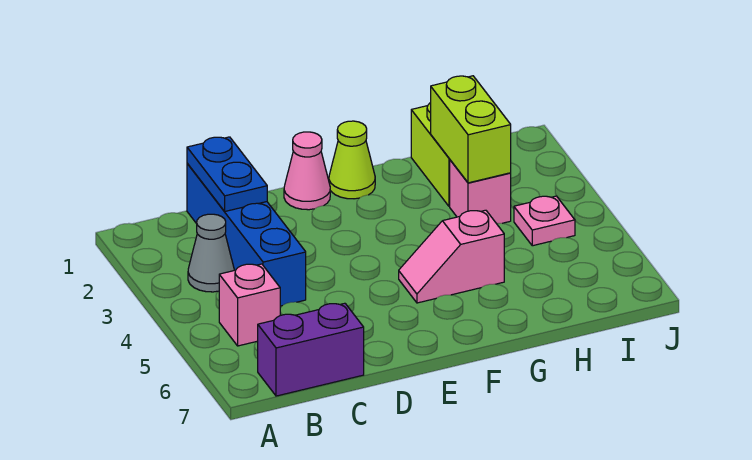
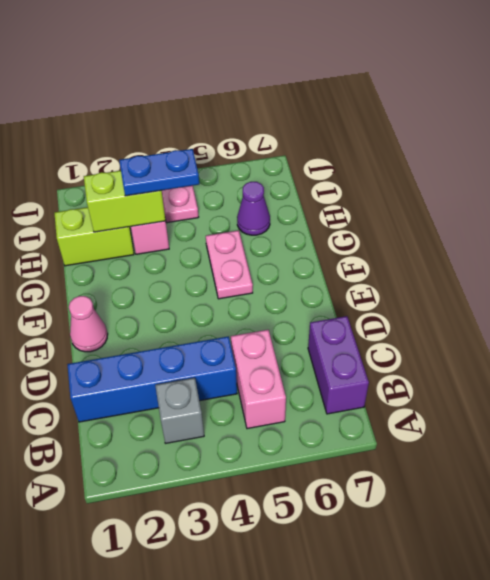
grey 1x1 cone [188,214,234,292] -> grey 1x1 brick [155,378,204,443]
pink 1x1 brick [219,264,280,346] -> pink 1x2 brick [231,330,286,429]
blue 1x2 plate [187,137,267,211] -> blue 1x2 plate moved to [119,149,199,196]
lime 1x1 cone [329,121,375,199] -> none
pink 1x2 slope [399,210,504,303] -> pink 1x2 plate [206,230,253,299]
none -> purple 1x1 cone [237,182,270,235]

